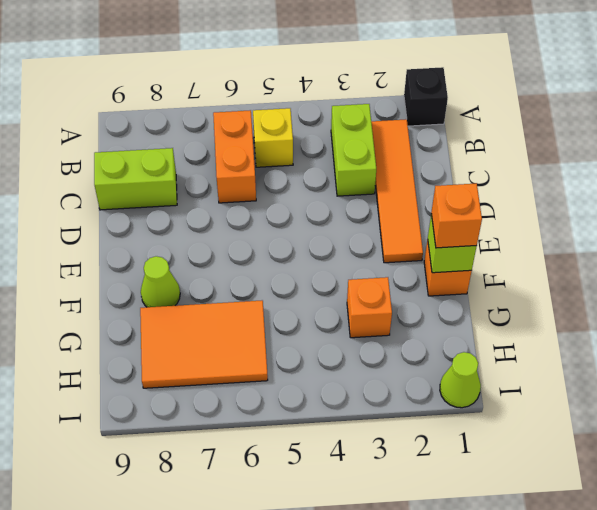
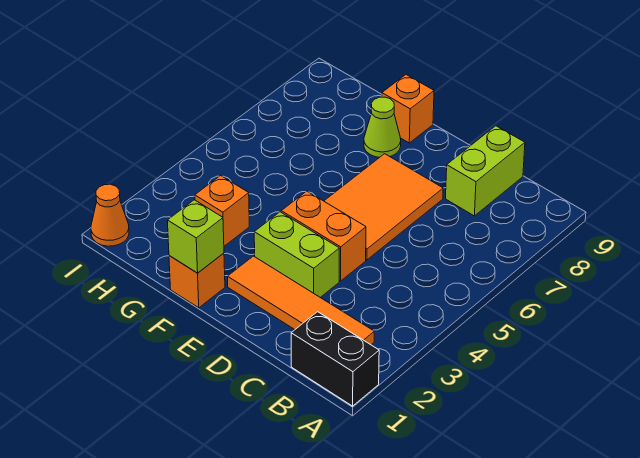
black 1x1 brick [404,67,448,126] -> black 1x2 brick [291,312,379,406]
lime 1x2 brick [331,104,376,196] -> lime 1x2 brick moved to [254,212,339,297]
yellow 1x1 brick [253,108,293,167] -> none
orange 1x2 brick [213,110,256,203] -> orange 1x2 brick moved to [281,191,366,281]
orange 1x1 brick [431,183,482,248] -> orange 1x1 brick moved to [382,75,434,143]
orange 2x3 tile [140,301,268,388] -> orange 2x3 tile moved to [324,154,443,260]
lime 1x1 cone [440,352,481,408] -> orange 1x1 cone [91,184,129,246]

